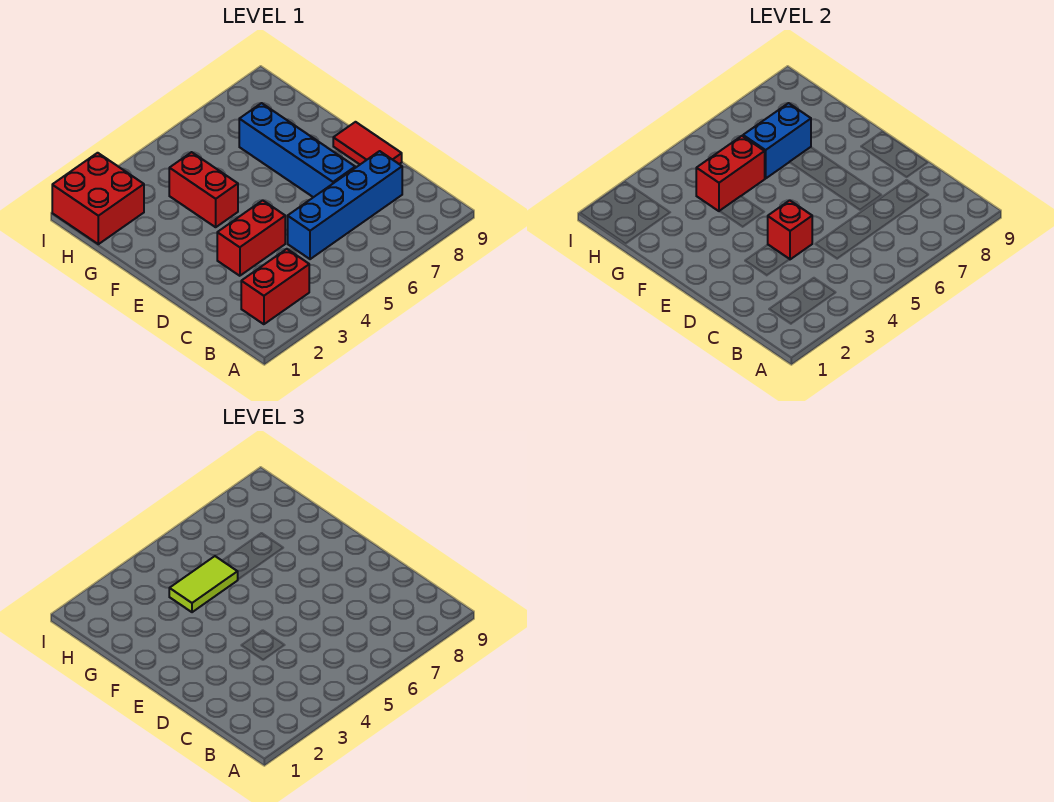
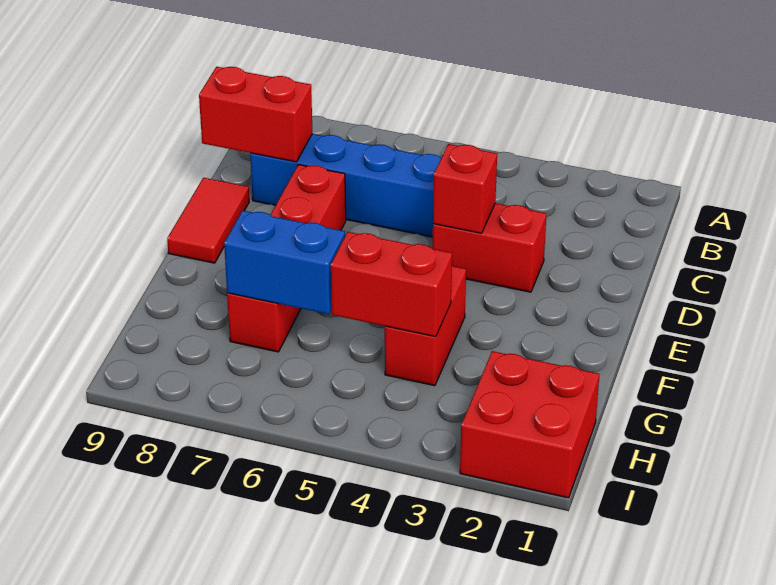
red 1x2 brick [241,249,309,324] -> red 1x2 brick moved to [199,67,312,162]
blue 1x4 brick [239,103,355,197] -> red 1x4 brick [227,164,346,352]
lime 1x2 tile [169,556,238,612] -> none

